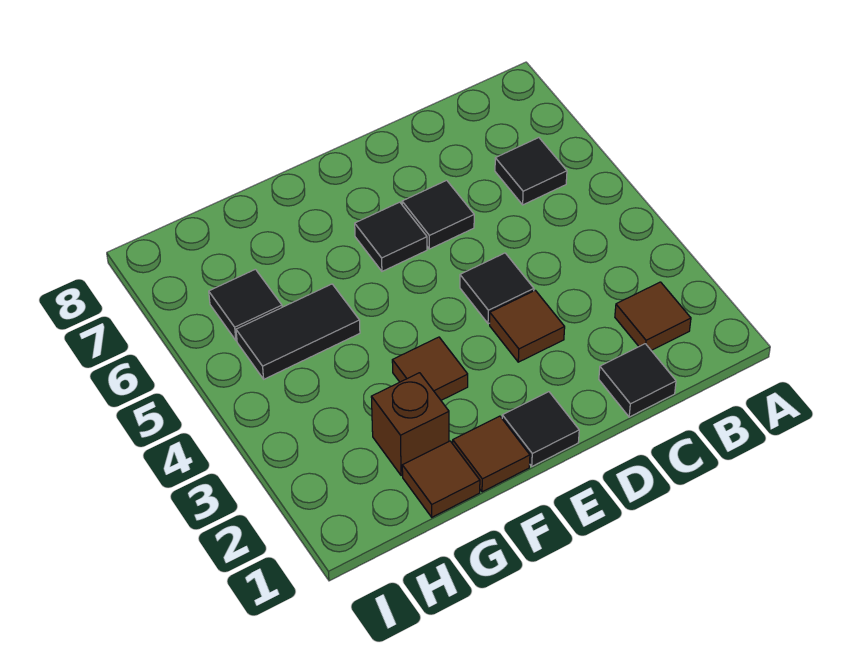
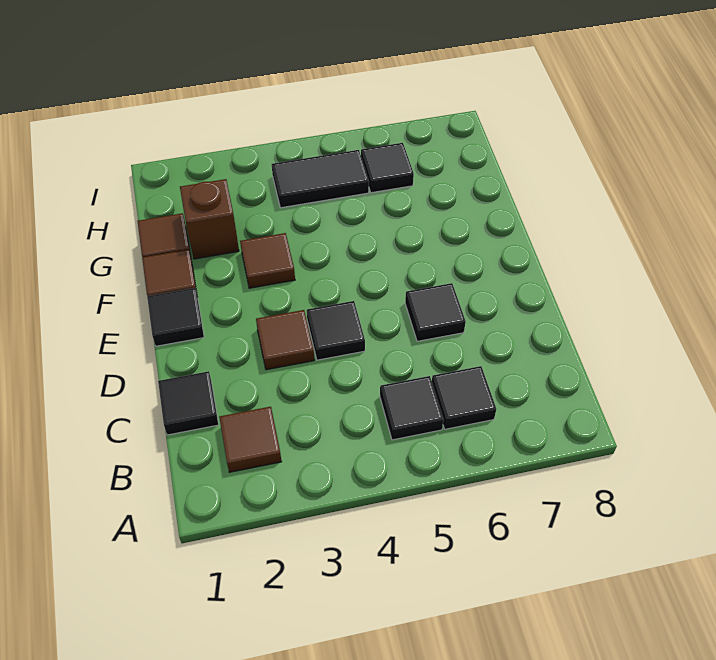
black 1x1 tile [355,202,427,271] -> black 1x1 tile moved to [380,376,443,440]
black 1x2 tile [236,284,360,379] -> black 1x2 tile turned to [272,150,369,208]

